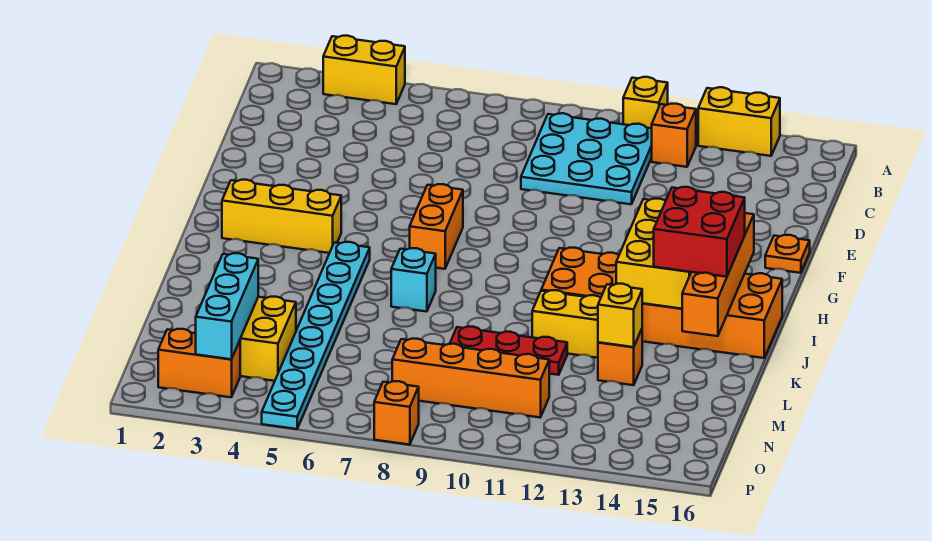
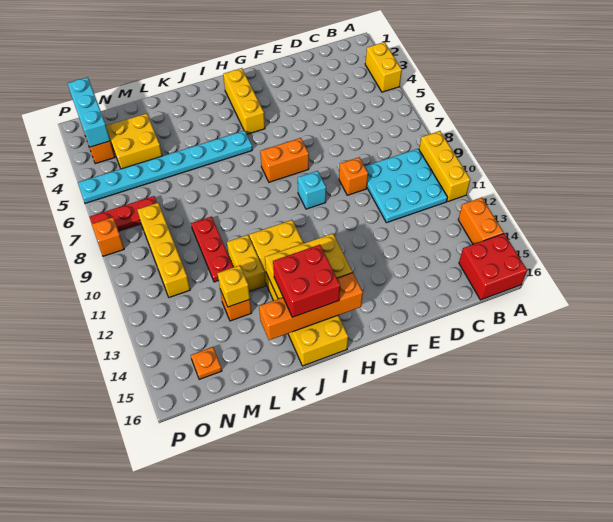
yellow 1x1 brick [623,77,668,128] -> yellow 1x3 brick [419,131,470,201]
yellow 1x2 brick [698,87,780,156] -> orange 1x2 brick [458,198,504,244]
none -> red 2x2 brick [459,234,527,300]
orange 1x1 brick [652,104,696,167] -> orange 1x1 brick moved to [339,157,368,195]
orange 1x1 plate [765,235,810,273] -> orange 1x1 plate moved to [191,347,222,379]
orange 2x6 brick [541,248,782,358] -> yellow 2x6 brick [249,220,348,366]
cyan 1x1 brick [391,248,436,312] -> cyan 1x1 brick moved to [298,171,326,209]
cyan 1x3 brick [196,253,258,359] -> cyan 1x3 brick turned to [68,77,110,147]
none -> red 1x3 plate [90,196,157,231]
orange 1x4 brick [392,339,549,417] -> yellow 1x4 brick [137,203,190,297]

